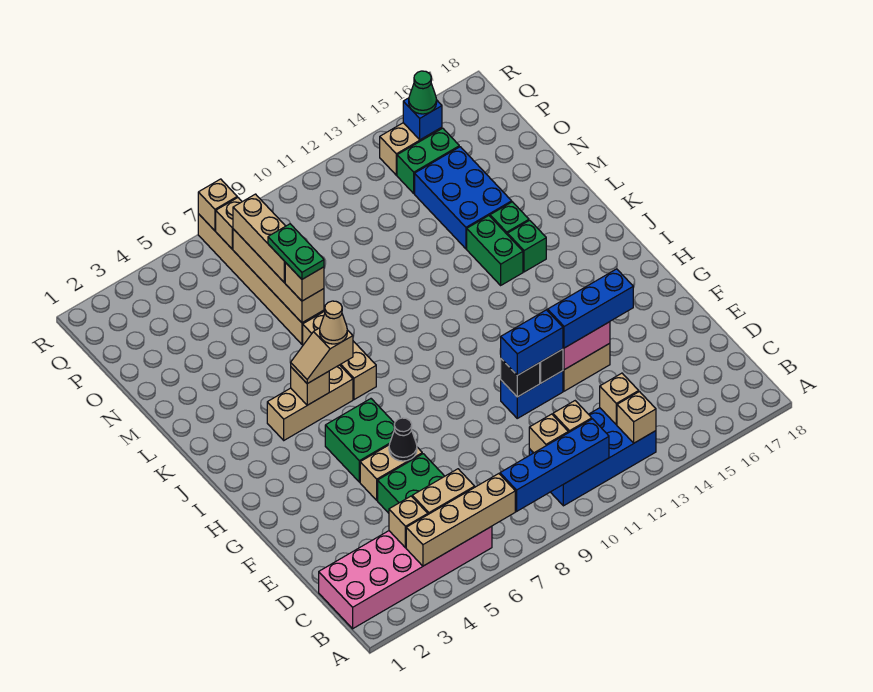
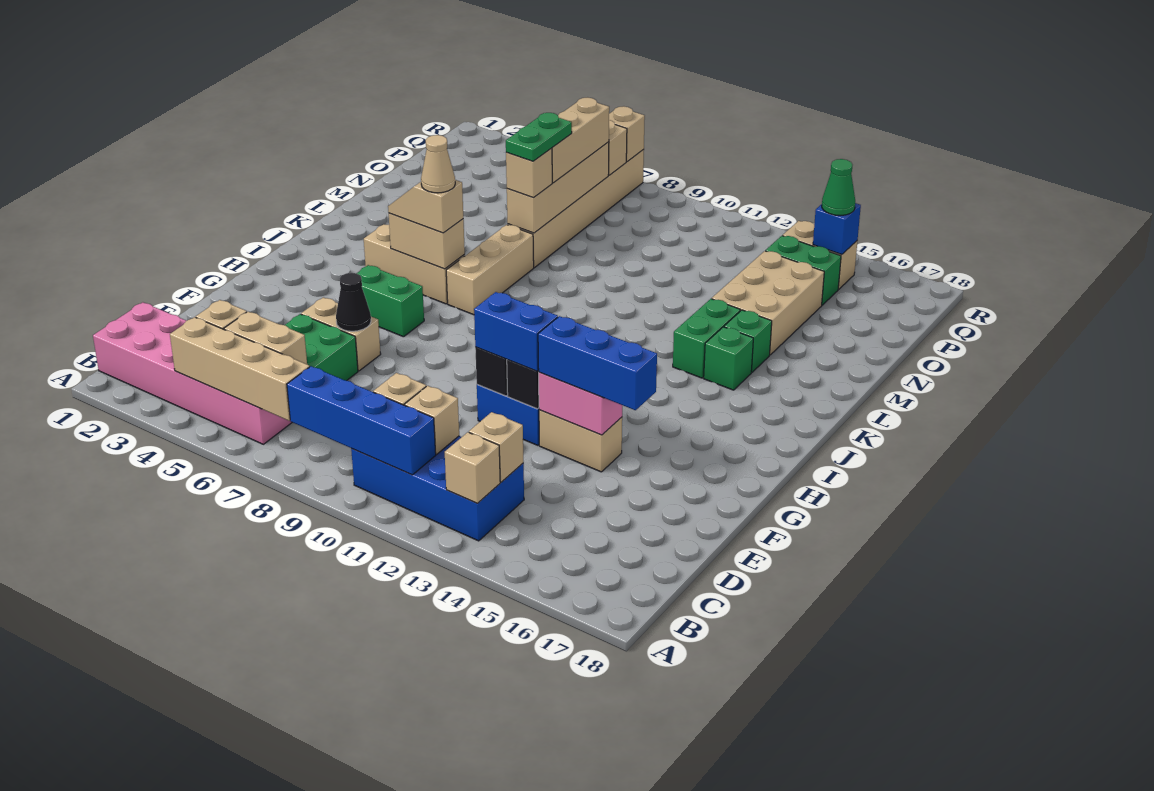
green 2x2 brick [325,399,395,482] -> green 1x2 brick [357,265,424,337]
tan 1x1 brick [291,367,329,405] -> tan 1x2 brick [389,213,465,269]
blue 2x3 brick [415,147,512,249] -> tan 2x3 brick [712,251,824,355]

